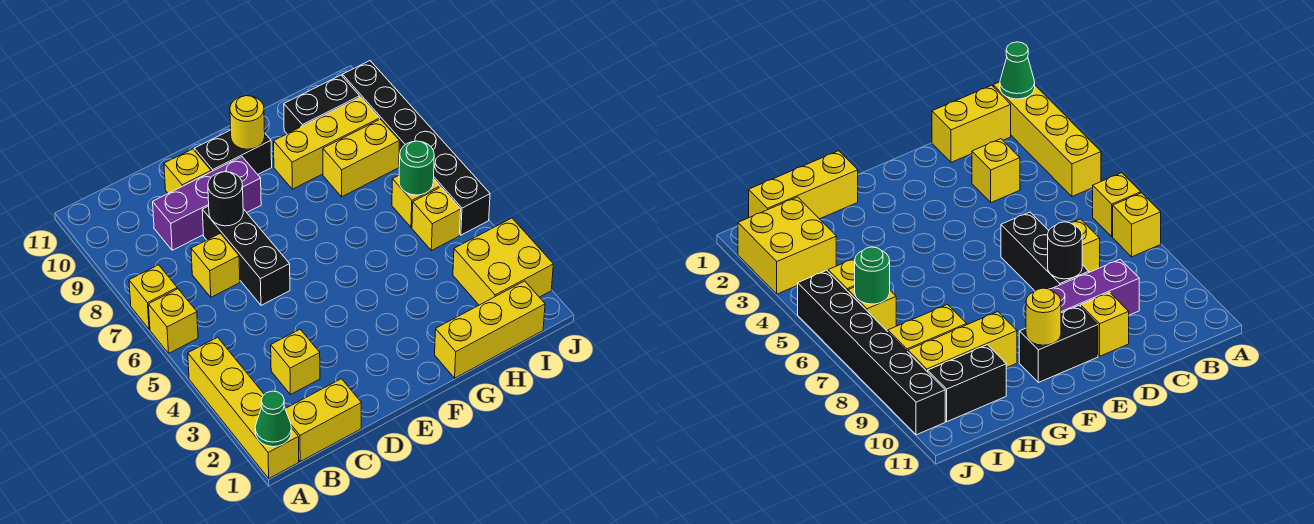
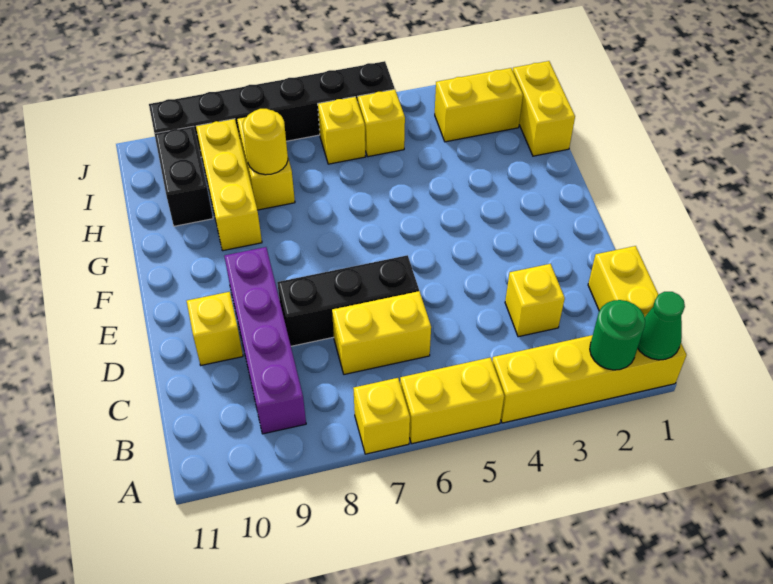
yellow 1x1 brick [148,289,198,353] -> yellow 1x2 brick [400,358,504,444]
yellow 1x1 brick [191,233,240,297] -> yellow 1x2 brick [332,291,431,374]
purple 1x3 brick [153,157,261,250] -> purple 1x4 brick [224,247,306,434]
black 1x1 round brick [208,172,243,226] -> none
black 1x2 brick [194,130,272,174] -> none
yellow 1x1 round brick [230,96,265,149] -> yellow 1x1 round brick moved to [243,109,288,175]
yellow 1x3 brick [435,281,545,378] -> yellow 1x2 brick [513,61,575,156]
yellow 2x2 brick [453,218,553,305] -> yellow 1x2 brick [435,68,523,142]
green 1x1 round brick [399,141,434,195] -> green 1x1 round brick moved to [590,300,645,370]

